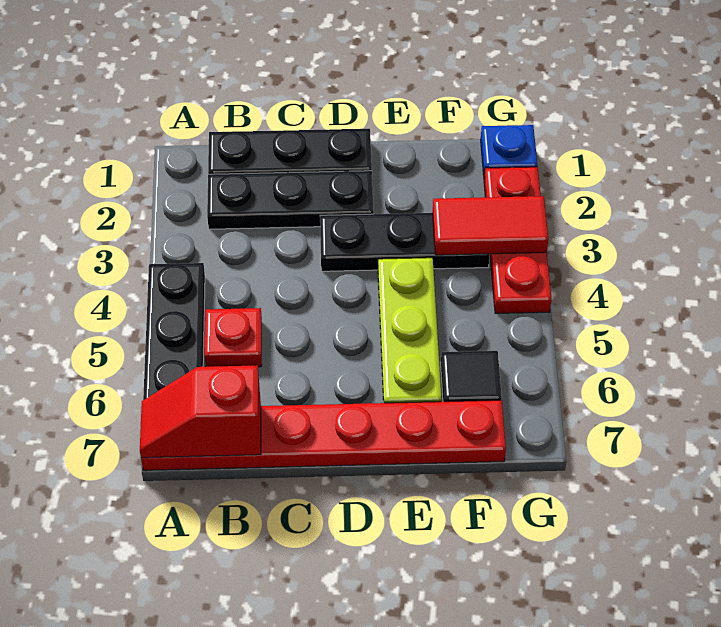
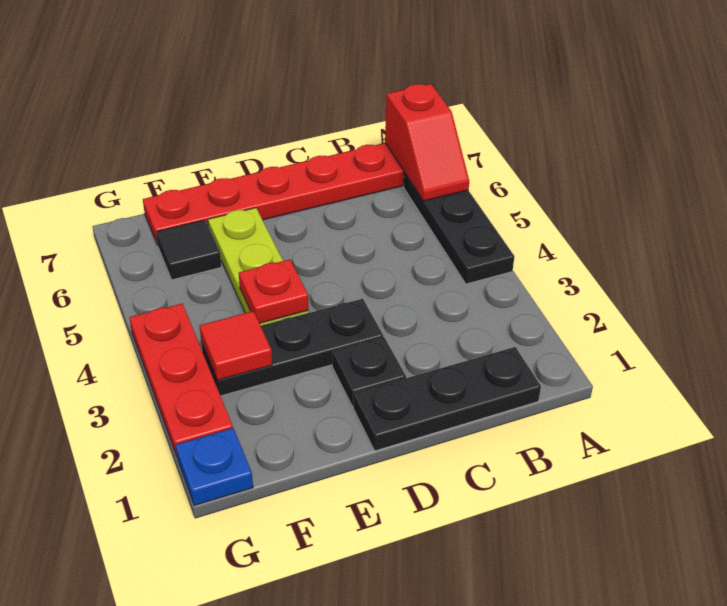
red 1x2 slope [140,365,261,458] -> red 1x2 slope turned to [385,84,469,201]
black 1x3 plate [207,171,374,229] -> black 1x1 plate [332,337,406,407]
red 1x1 plate [204,308,262,367] -> red 1x1 plate moved to [239,259,309,323]
red 1x2 tile [433,196,548,255] -> red 1x1 tile [200,311,272,380]

